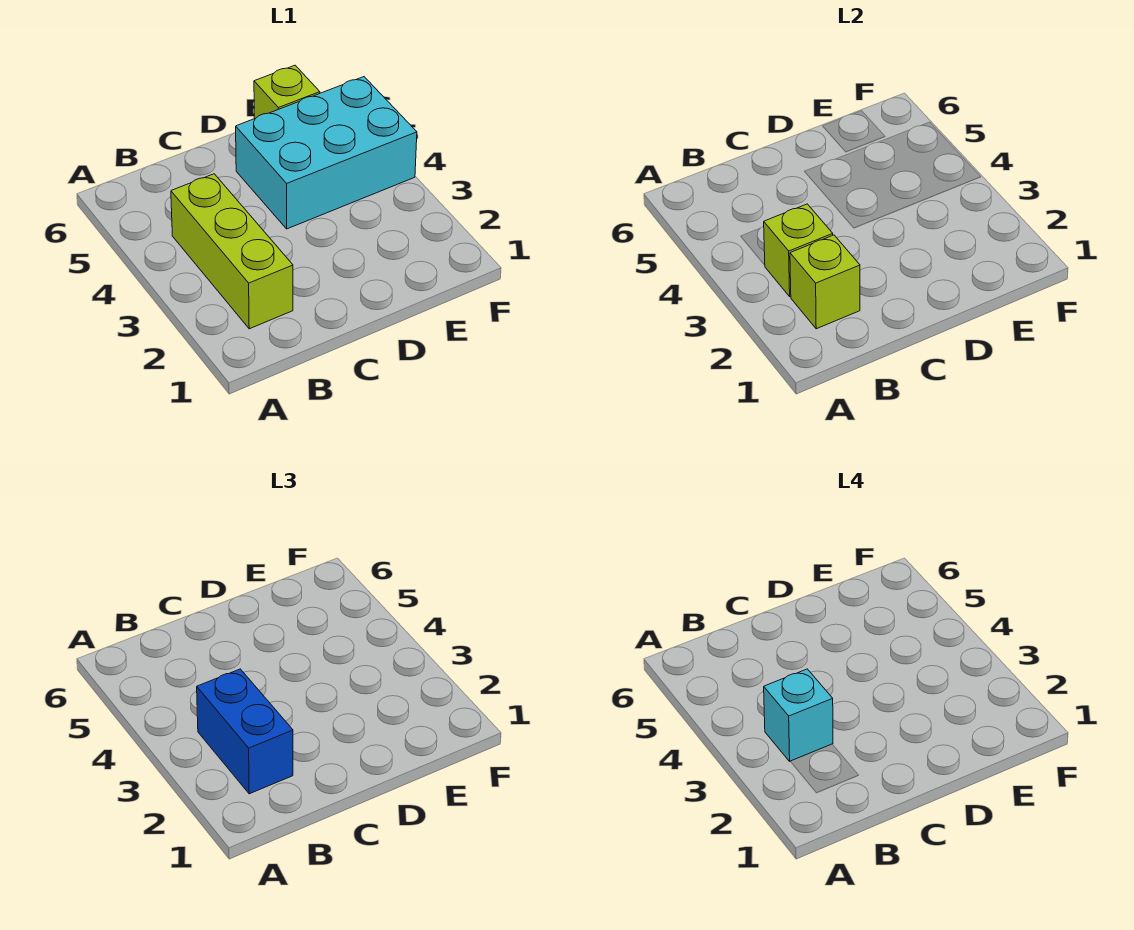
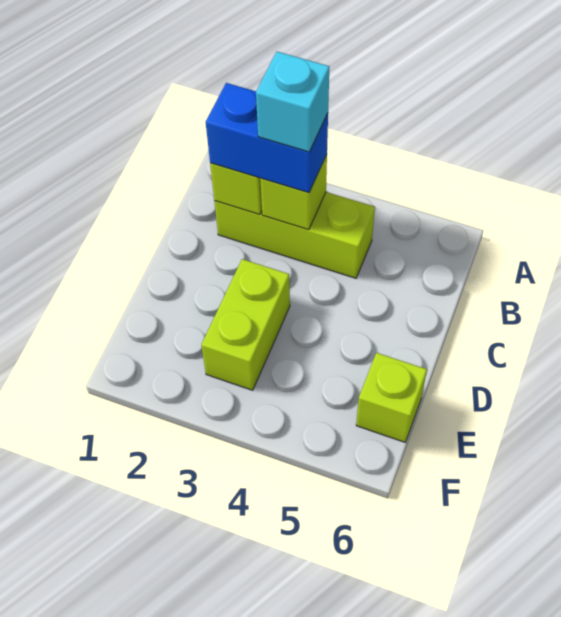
none -> lime 1x2 brick [201,259,290,390]
cyan 2x3 brick [235,77,417,229] -> none

